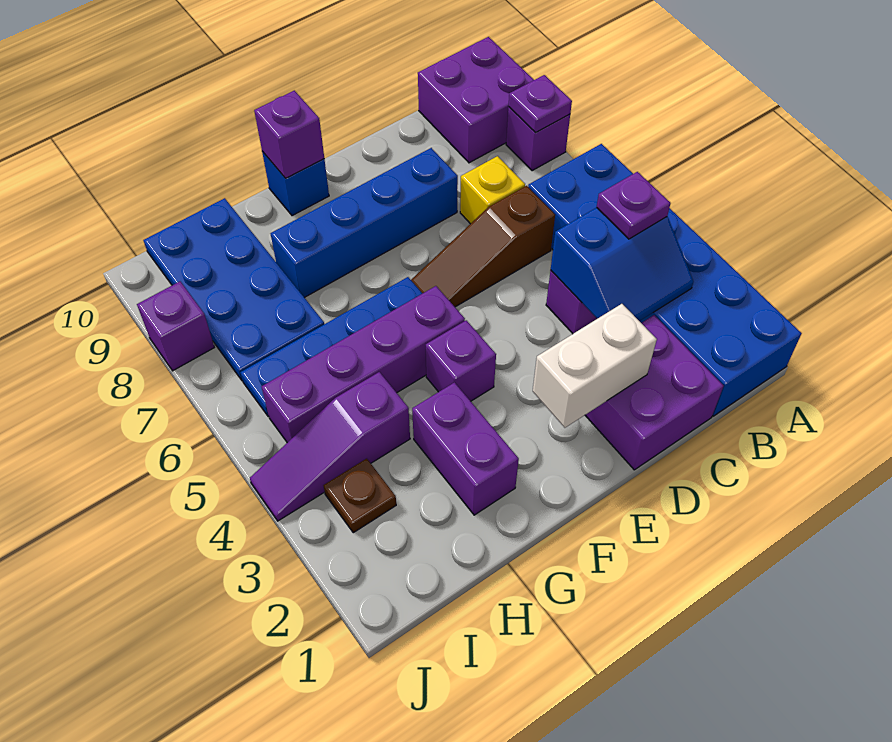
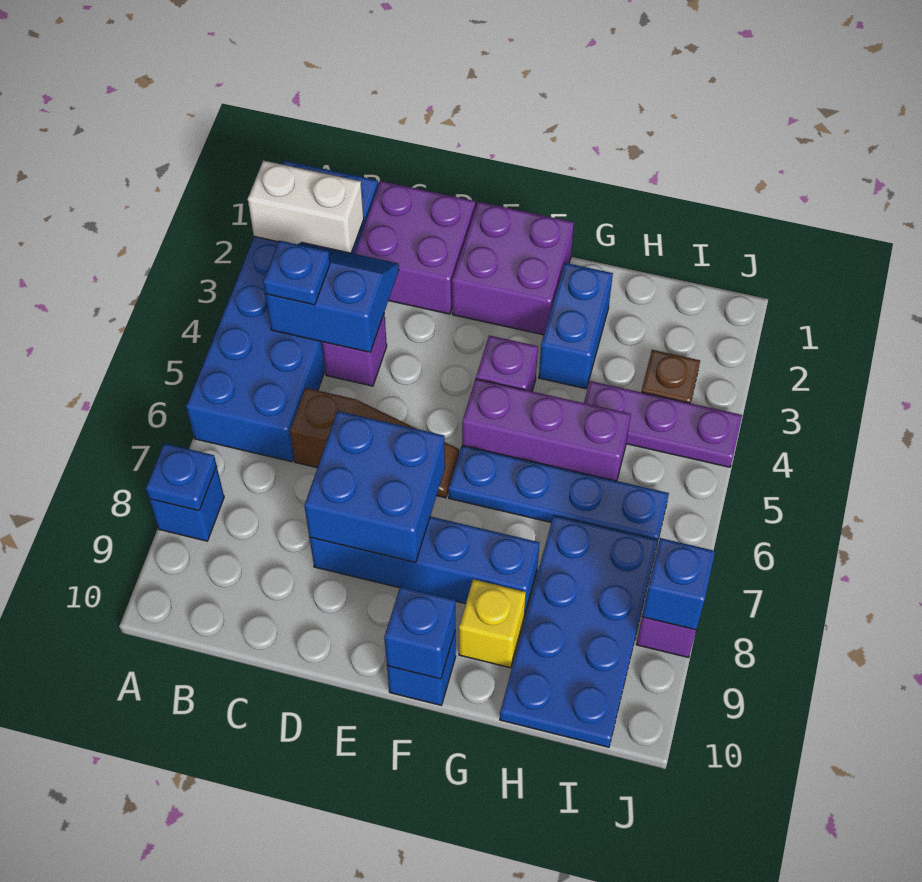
purple 1x1 brick [506,107,570,171] -> blue 1x1 brick [149,466,224,541]
purple 1x1 plate [509,75,572,132] -> blue 1x1 plate [146,443,217,511]
purple 2x2 brick [418,37,534,163] -> purple 2x2 brick moved to [452,202,574,335]
purple 1x1 plate [597,172,671,239] -> blue 1x1 plate [263,241,330,305]
yellow 1x1 brick [460,156,525,224] -> yellow 1x1 brick moved to [459,579,526,668]
white 1x2 brick [533,304,657,428] -> white 1x2 brick moved to [248,161,364,253]
none -> blue 2x2 brick [304,411,445,563]
purple 1x4 brick [262,286,465,443] -> purple 1x3 brick [462,379,631,481]
purple 1x1 brick [254,91,324,178] -> blue 1x1 brick [384,587,455,679]
purple 1x2 brick [412,382,519,515] -> blue 1x2 brick [539,263,613,389]
purple 1x3 slope [250,372,410,521] -> purple 1x3 plate [584,381,742,467]
none -> blue 1x1 brick [642,538,715,630]

